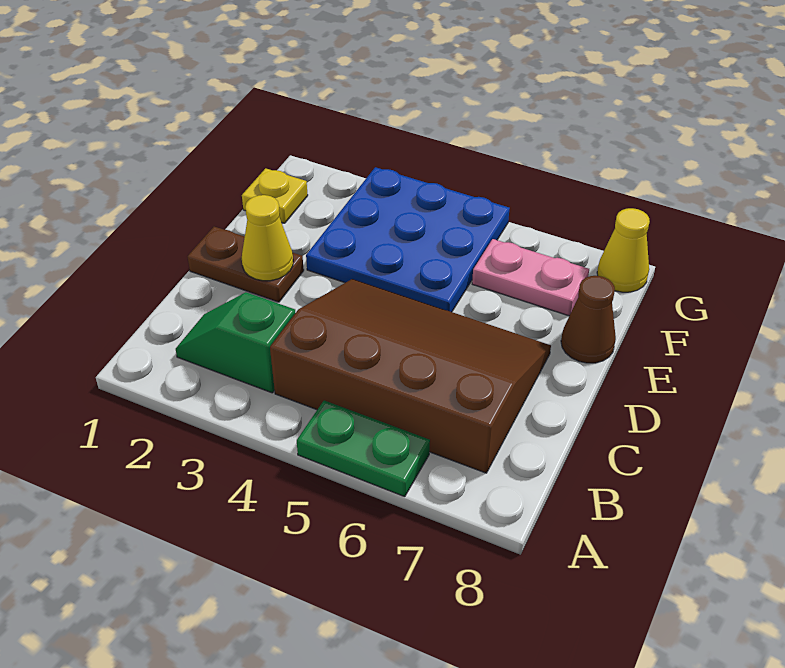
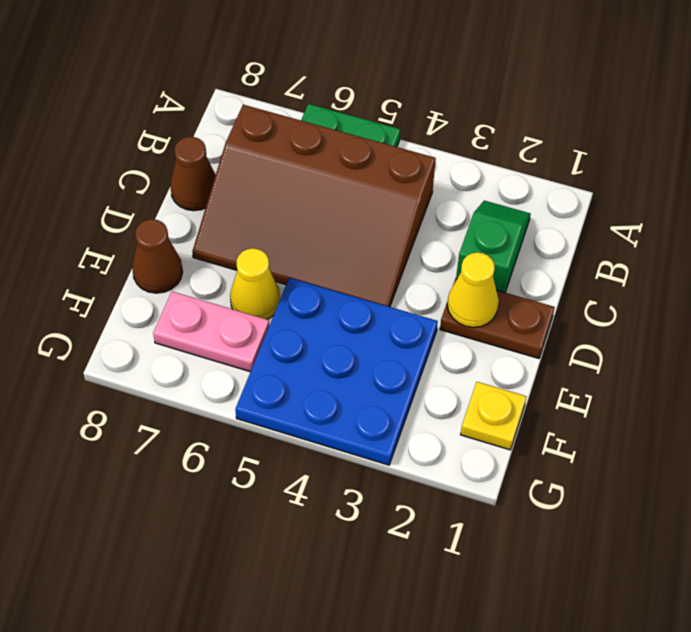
green 1x2 slope [176,292,295,393] -> green 1x2 slope turned to [456,201,531,292]
none -> brown 1x1 cone [170,137,216,211]
yellow 1x1 cone [597,208,650,292] -> yellow 1x1 cone moved to [230,248,280,319]

